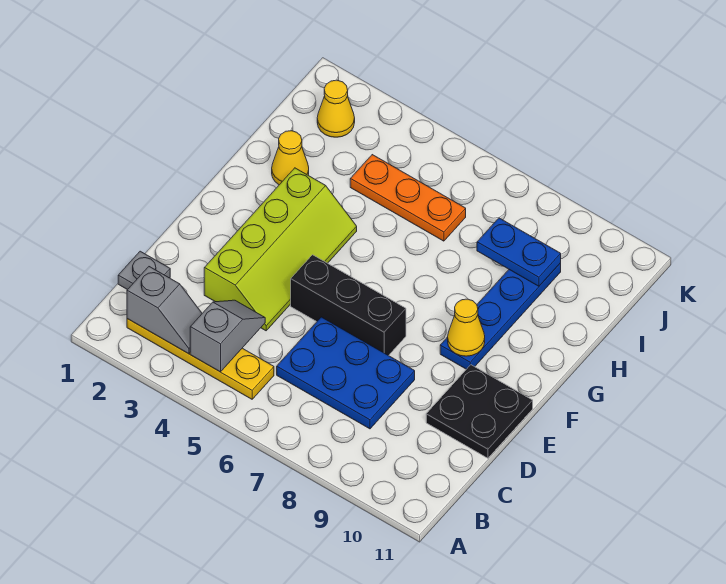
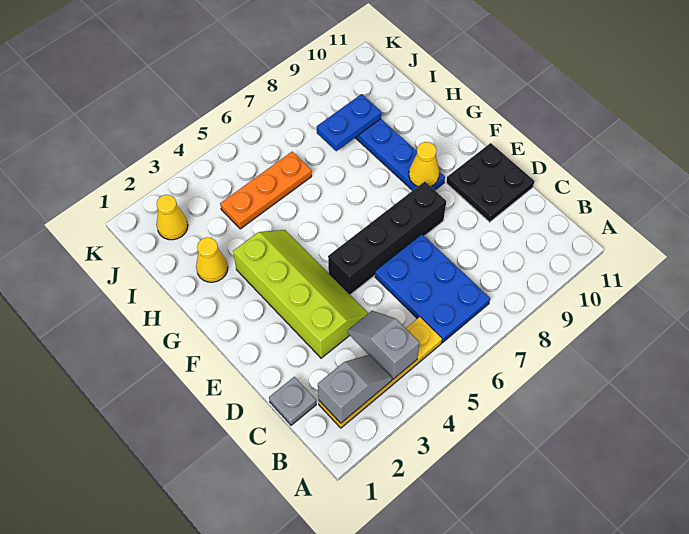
blue 2x3 plate [277,317,415,429] -> blue 2x3 plate turned to [375,234,490,343]
black 1x3 brick [291,255,406,356] -> black 1x4 brick [328,182,446,295]

